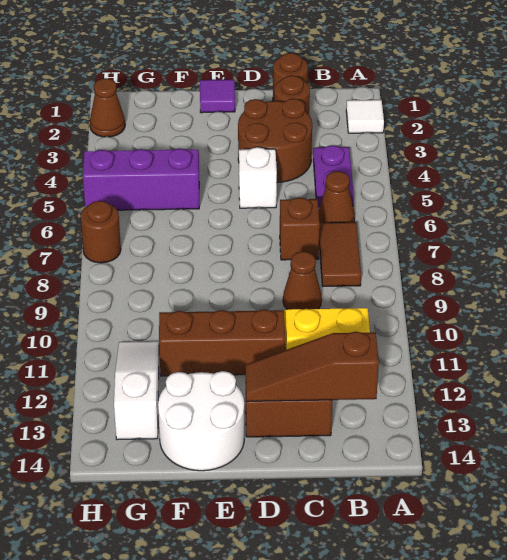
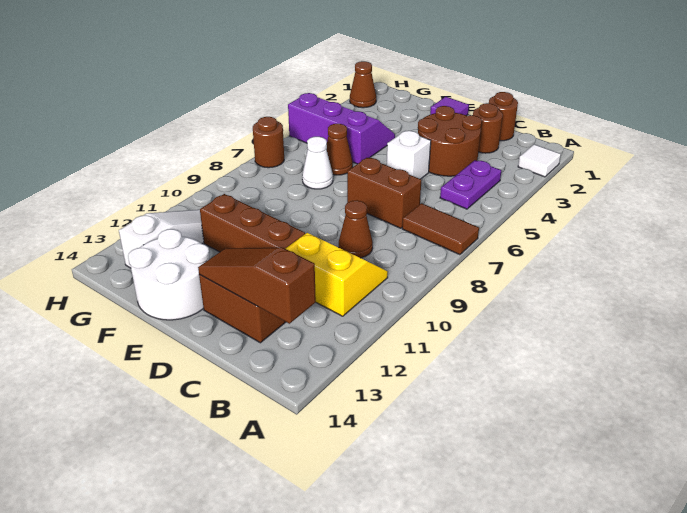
brown 1x1 cone [319,171,355,223] -> brown 1x1 cone moved to [327,124,353,175]
brown 1x2 tile [319,222,361,286] -> brown 1x2 tile turned to [402,203,479,255]
brown 1x1 brick [280,198,320,260] -> brown 1x2 brick [347,158,421,228]
none -> white 1x1 cone [302,137,333,189]

